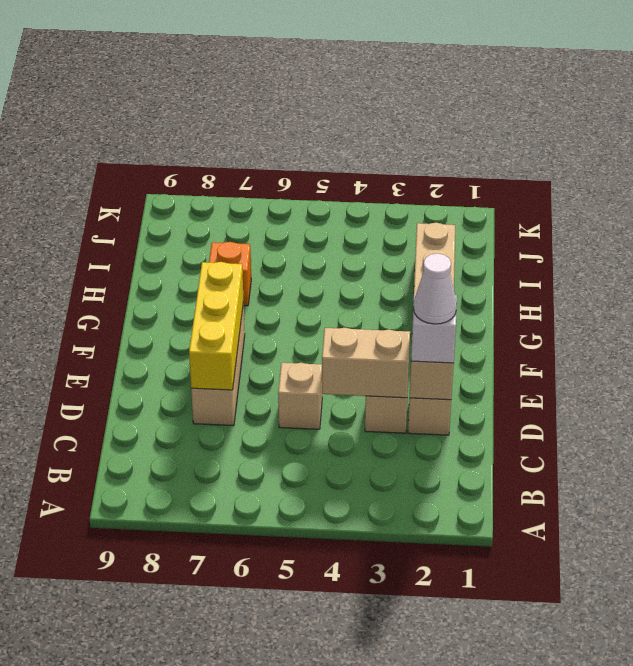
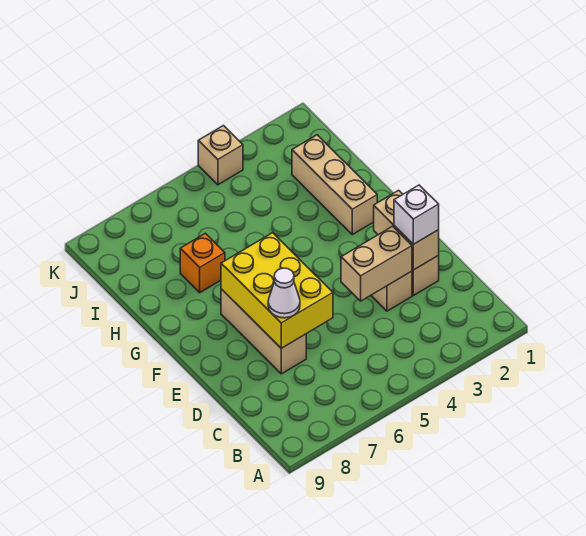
white 1x1 cone [413,254,457,324] -> white 1x1 cone moved to [268,268,300,318]
tan 1x1 brick [278,363,322,429] -> tan 1x1 brick moved to [198,126,243,185]
yellow 1x3 brick [189,262,243,390] -> yellow 2x3 brick [221,233,333,348]

